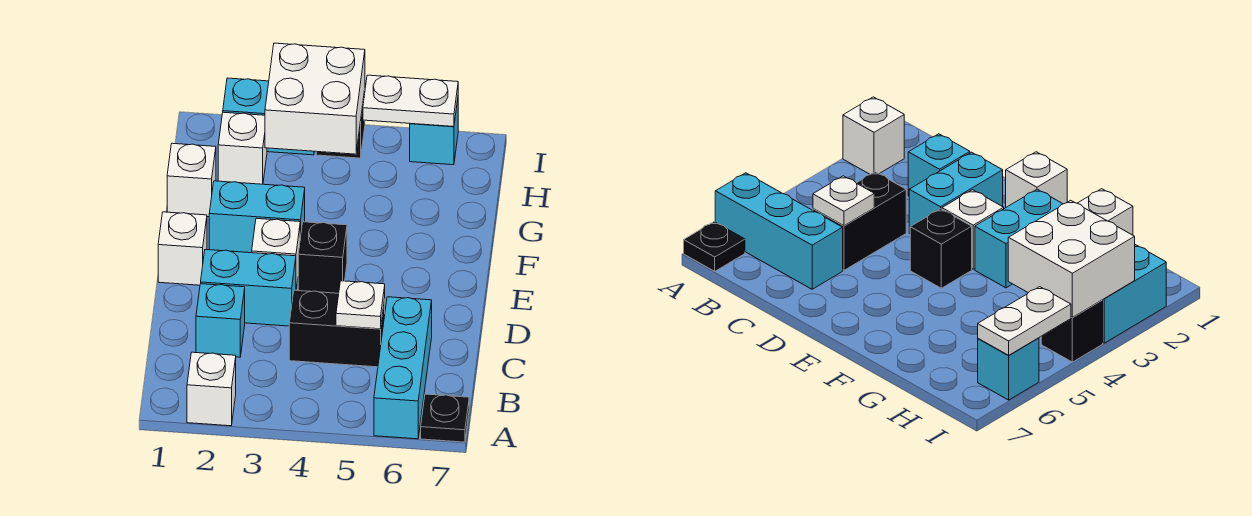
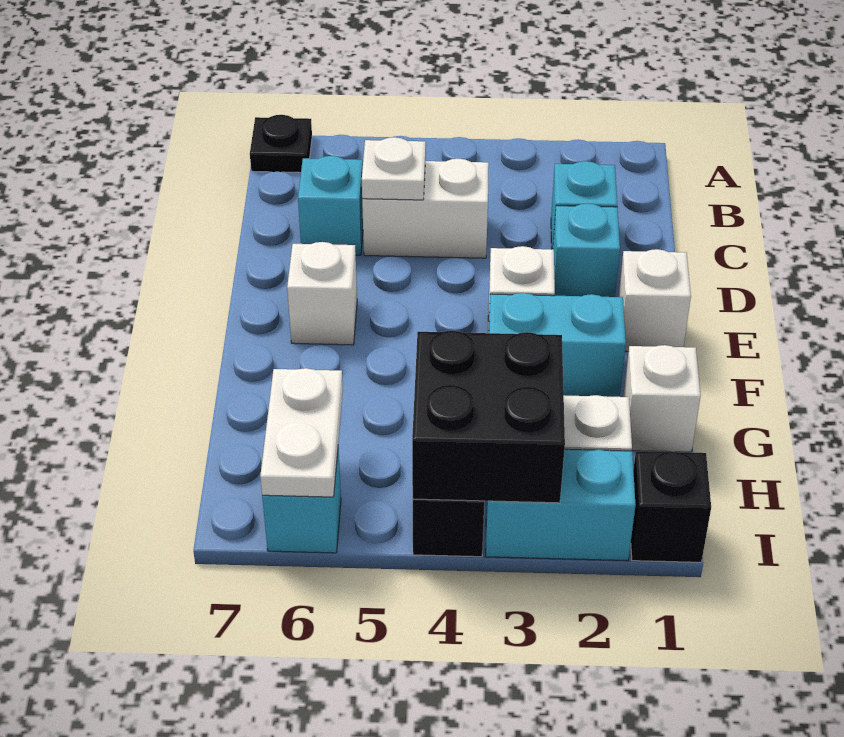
white 1x1 brick [187,352,236,426] -> white 1x1 brick moved to [287,242,357,345]
cyan 1x3 brick [374,297,432,439] -> cyan 1x1 brick [298,156,363,255]
black 1x2 brick [289,290,385,367] -> white 1x2 brick [362,159,489,258]
cyan 1x2 brick [201,250,296,326] -> cyan 1x1 brick [553,203,620,297]
black 1x1 brick [298,222,347,293] -> black 1x1 brick moved to [631,451,711,562]
white 2x2 brick [265,43,365,154] -> black 2x2 brick [412,331,565,503]
white 1x2 plate [363,75,458,127] -> white 1x2 plate turned to [260,368,343,497]

